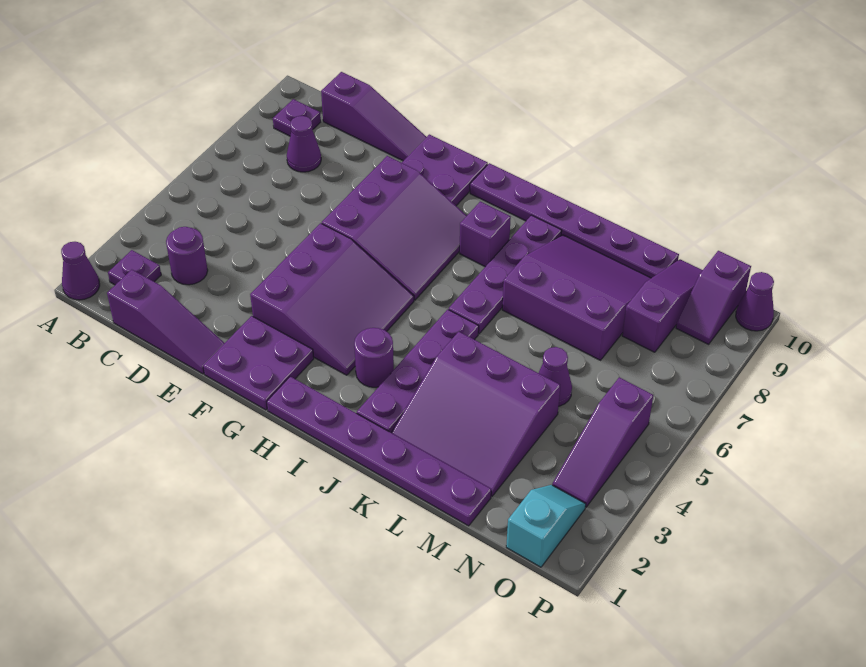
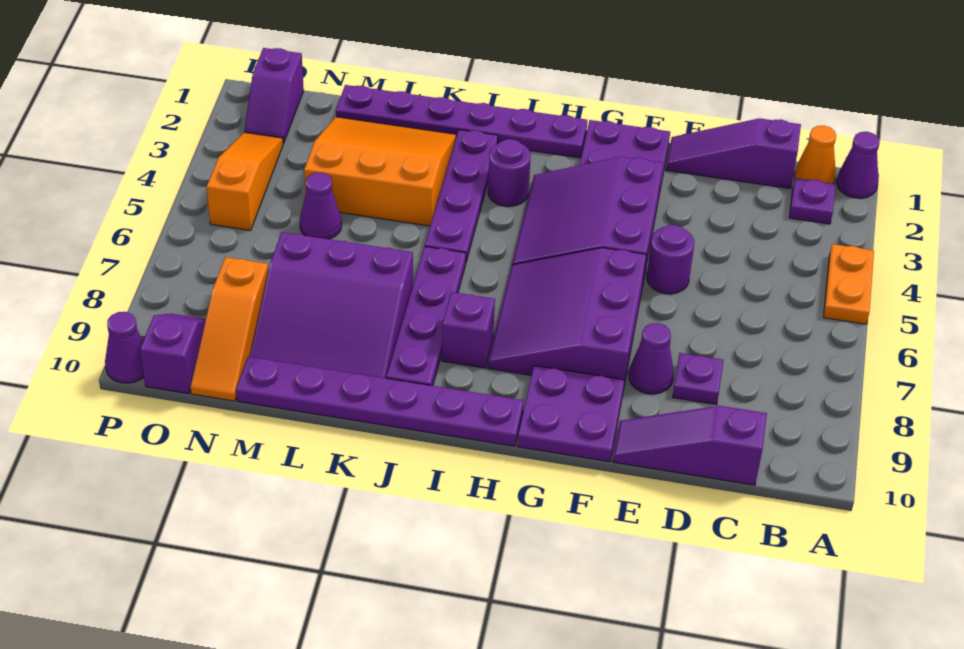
none -> orange 1x2 plate [824,244,874,324]
none -> orange 1x1 cone [794,126,836,184]
purple 1x1 plate [273,99,321,136] -> purple 1x1 plate moved to [673,353,724,405]
purple 1x1 round brick [166,227,208,285] -> purple 1x1 round brick moved to [647,225,694,294]
purple 1x1 cone [287,116,321,172] -> purple 1x1 cone moved to [629,323,674,394]
purple 3x3 slope [391,332,560,496] -> orange 3x3 slope [304,117,456,226]
purple 1x3 slope [622,259,703,352] -> orange 1x3 slope [190,257,268,401]
cyan 1x2 slope [506,485,586,567] -> purple 1x2 slope [244,48,304,144]
purple 1x3 slope [552,377,653,507] -> orange 1x3 slope [206,132,283,230]

